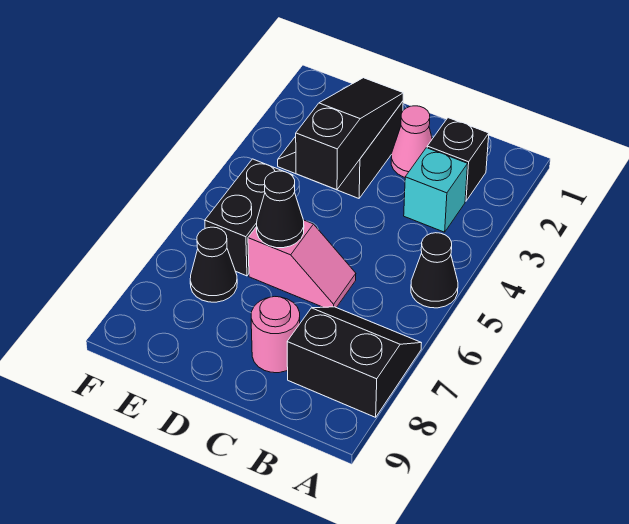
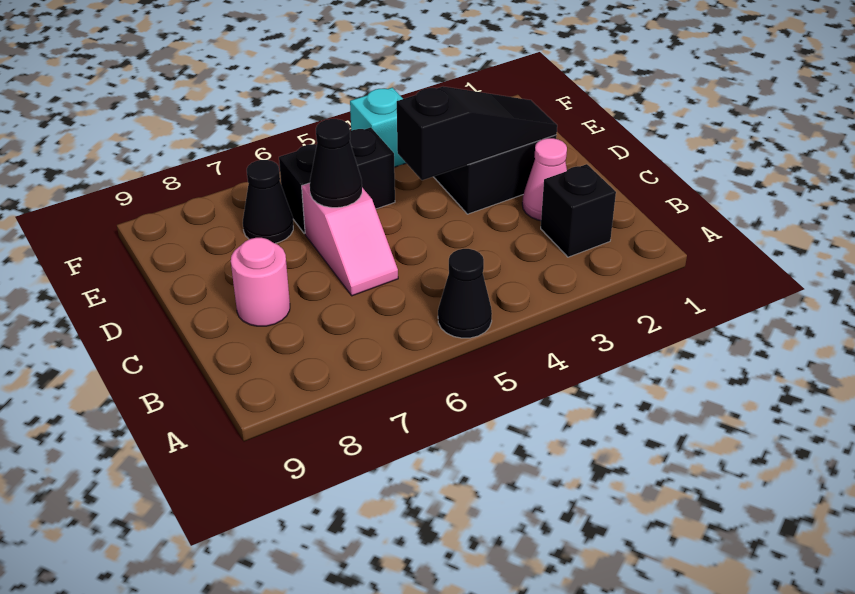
black 2x2 slope [287,307,421,417] -> none
cyan 1x1 brick [404,148,468,232] -> cyan 1x1 brick moved to [350,87,406,167]

